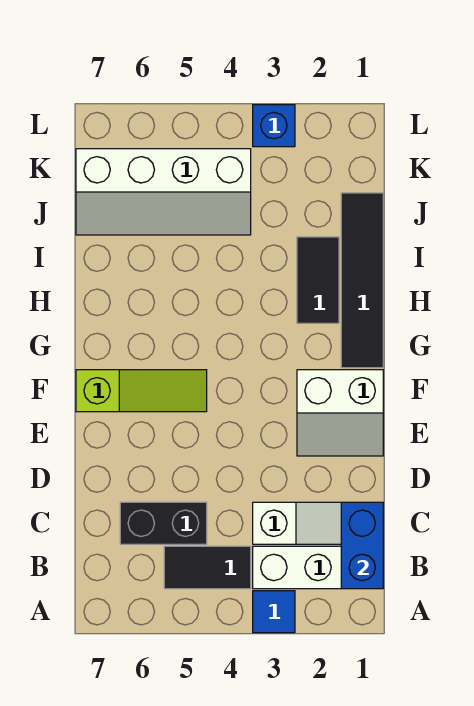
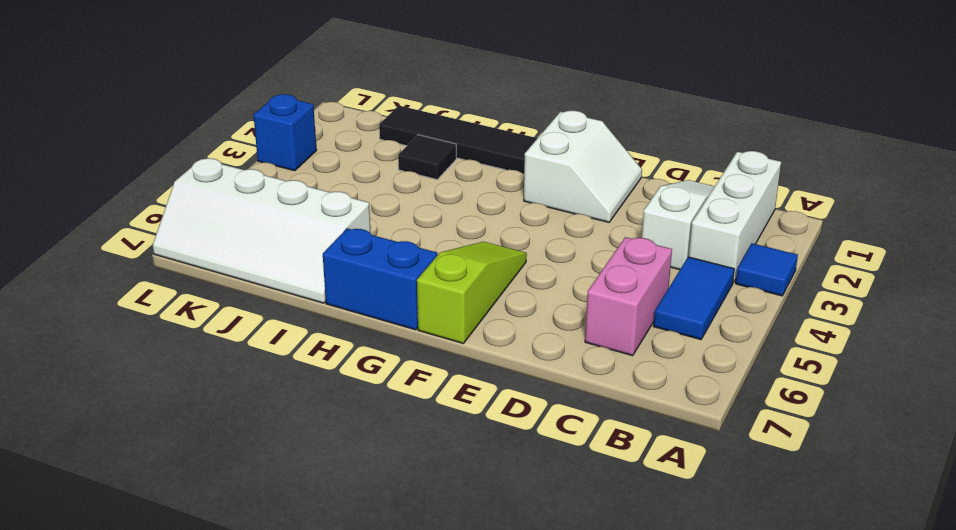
blue 1x2 brick [341,502,383,589] -> blue 1x2 brick moved to [323,228,437,330]
black 1x2 tile [164,546,251,589] -> blue 1x2 tile [654,257,734,340]
black 1x2 brick [120,502,207,544] -> pink 1x2 brick [585,237,672,356]
black 1x2 tile [297,237,339,323] -> black 1x1 tile [398,135,456,180]
white 2x4 slope [76,149,251,235] -> white 2x4 slope turned to [153,158,371,303]

